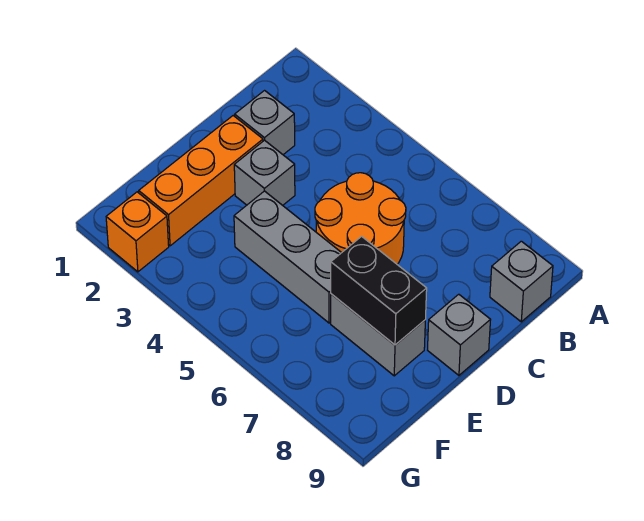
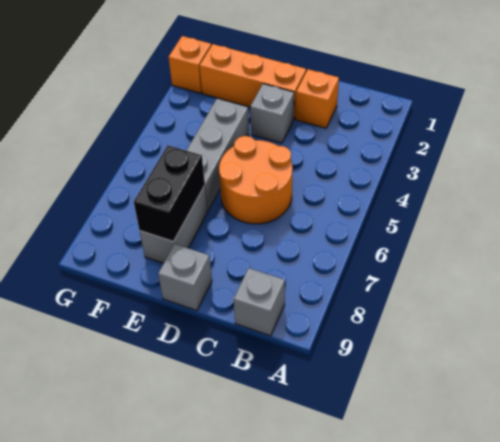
grey 1x1 brick [235,91,295,155] -> orange 1x1 brick [296,69,339,128]

